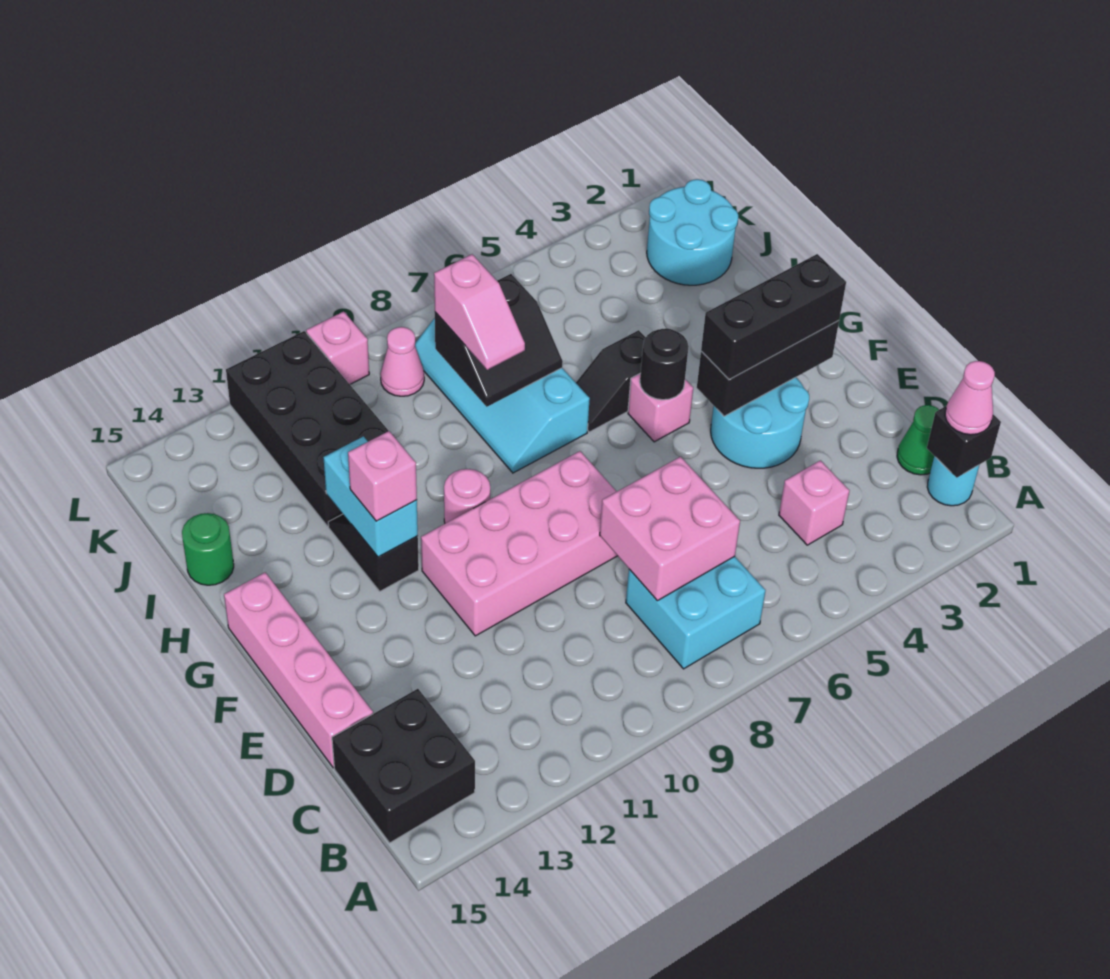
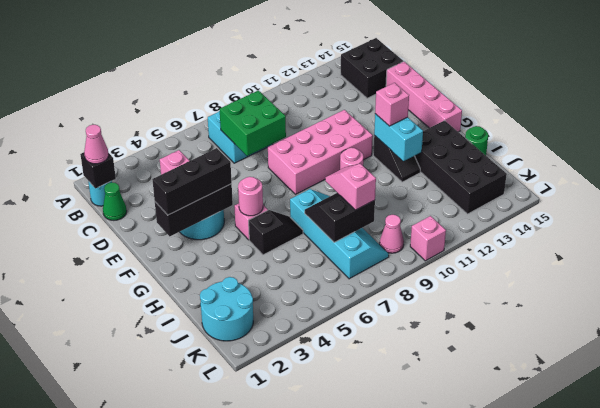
pink 2x2 brick [600,457,740,601] -> green 2x2 brick [220,90,286,156]
black 1x1 round brick [640,328,689,400] -> pink 1x1 round brick [238,177,263,216]
black 2x4 brick [226,331,389,526] -> black 2x4 brick moved to [415,120,507,214]

